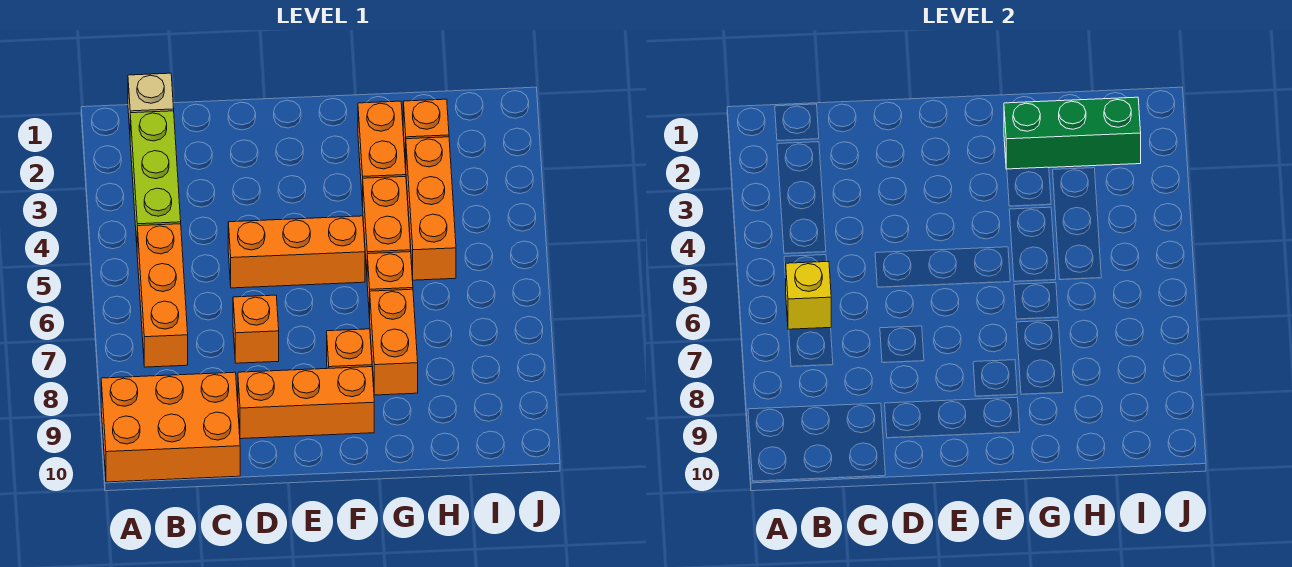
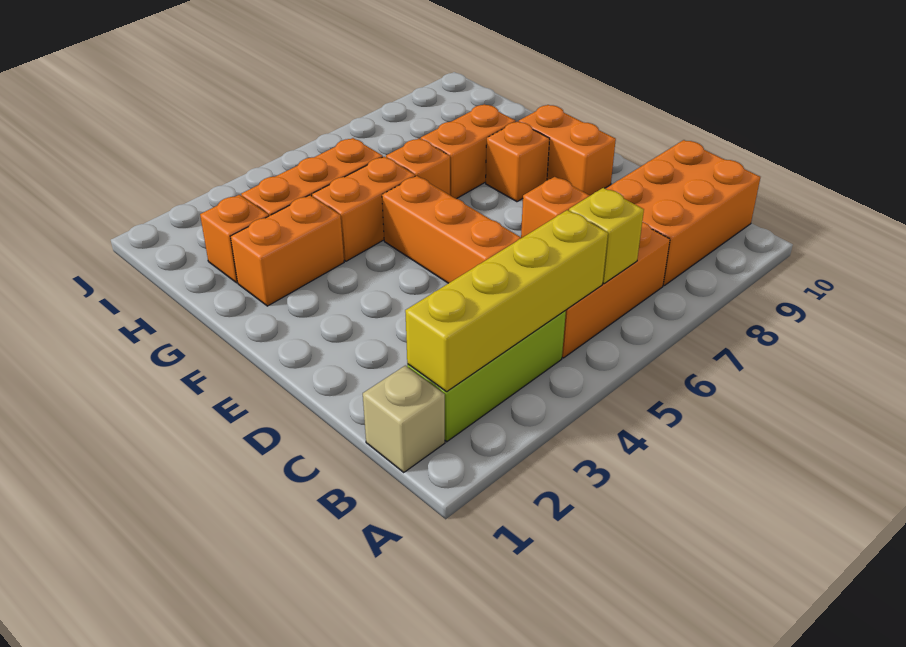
orange 2x3 brick [101,372,240,482] -> orange 2x3 brick turned to [606,140,760,285]
none -> yellow 1x4 brick [405,210,608,392]
orange 1x3 brick [238,367,374,439] -> orange 1x2 brick [519,105,616,196]
green 1x3 brick [1004,97,1141,169] -> none

